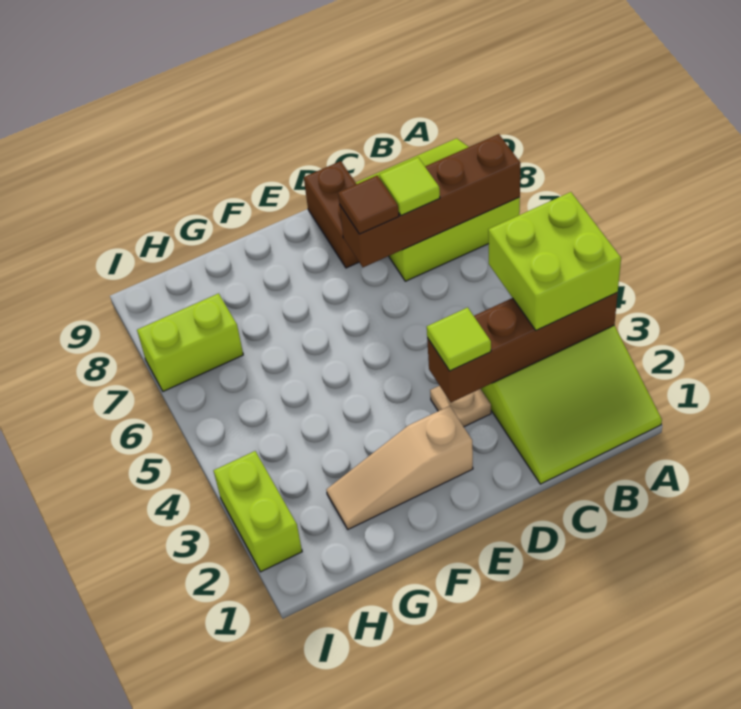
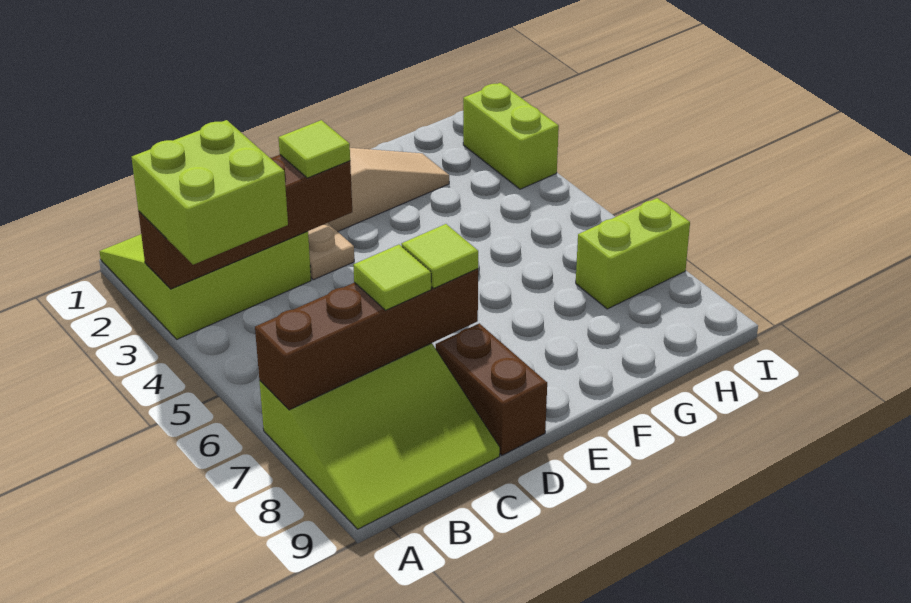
brown 1x1 tile [338,175,399,234] -> lime 1x1 tile [401,224,478,288]

